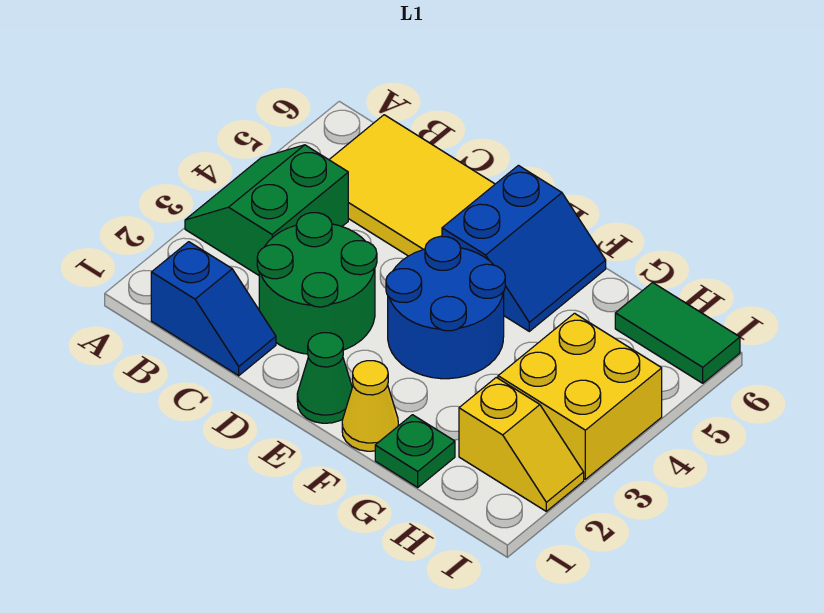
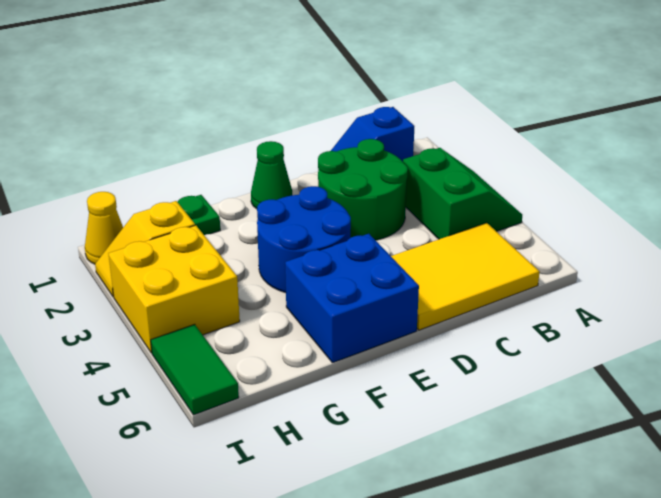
blue 2x2 slope [442,165,606,331] -> blue 2x2 brick [285,234,419,363]
yellow 1x1 cone [342,361,399,451] -> yellow 1x1 cone moved to [85,192,123,264]
green 1x2 tile [615,283,740,383] -> green 1x2 tile turned to [151,324,239,415]

